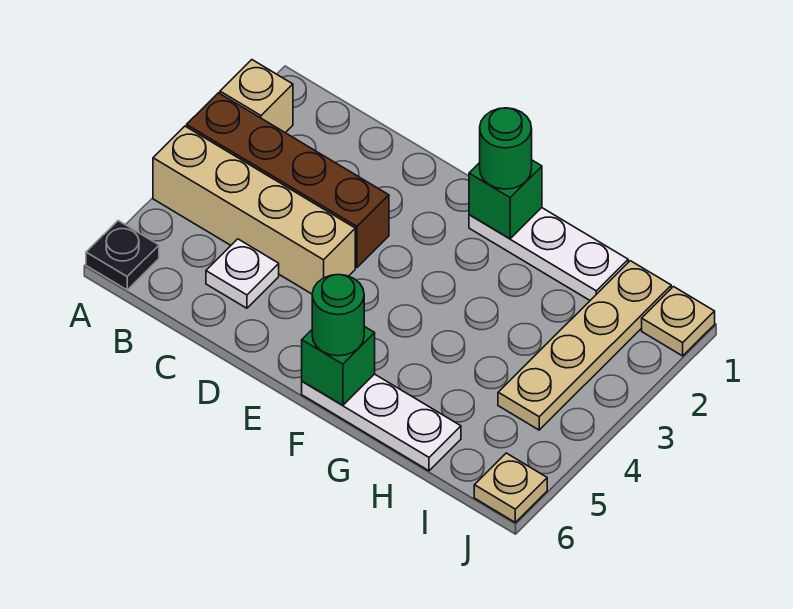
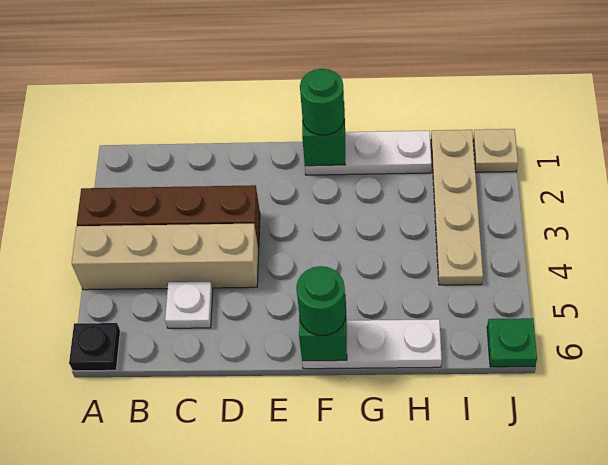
tan 1x1 brick [220,60,293,133] -> none
tan 1x1 plate [474,453,547,522] -> green 1x1 plate [487,318,537,367]

